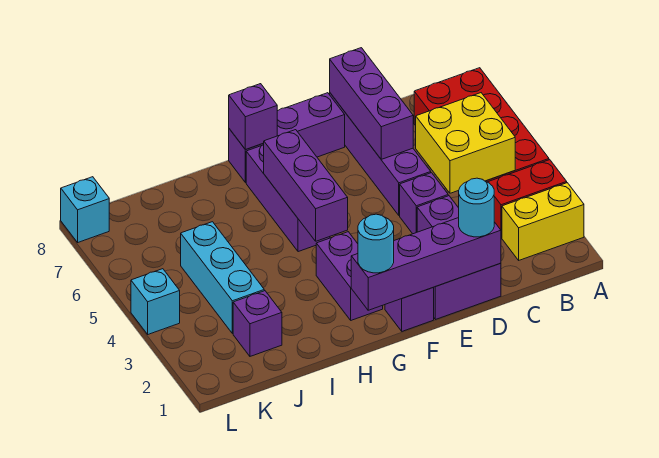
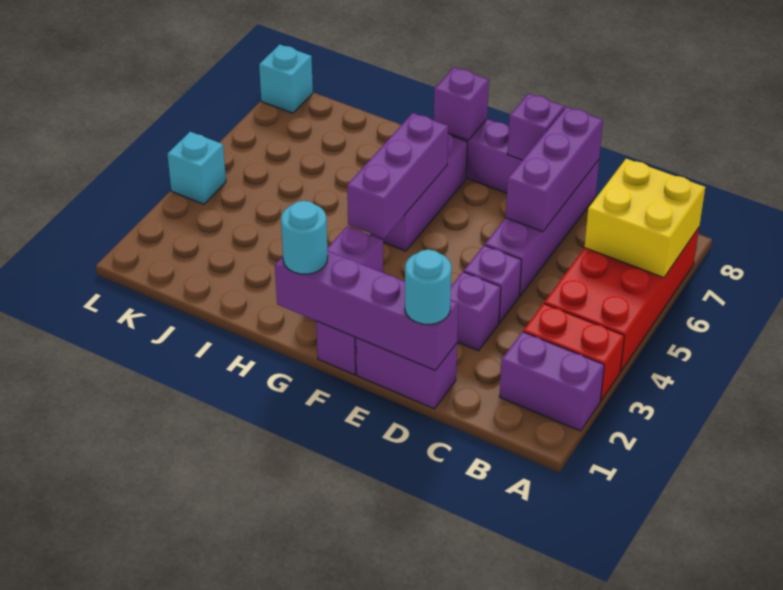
yellow 1x2 brick [502,183,584,260] -> purple 1x2 brick [499,332,604,431]
yellow 2x2 brick [416,93,515,193] -> yellow 2x2 brick moved to [585,159,705,278]
purple 1x1 brick [233,291,282,356] -> purple 1x1 brick moved to [507,93,564,160]
cyan 1x3 brick [181,222,264,334] -> none

